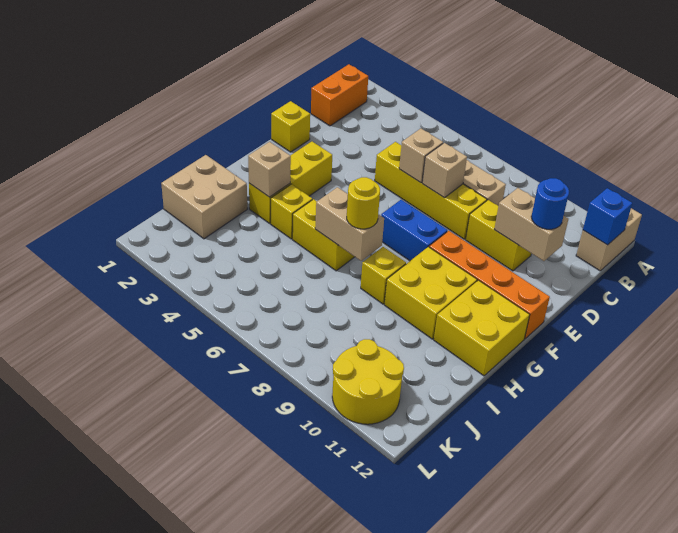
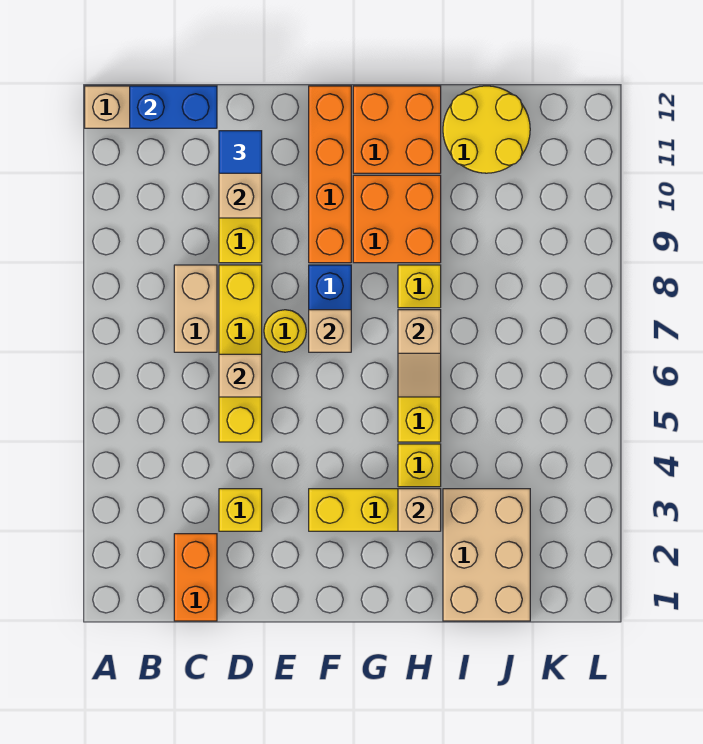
orange 1x2 brick [311,64,368,126] -> orange 1x2 brick turned to [174,534,217,621]
blue 1x1 brick [583,188,632,245] -> blue 1x2 brick [130,86,217,128]
tan 1x1 brick [422,143,467,198] -> tan 1x1 brick moved to [309,310,351,352]
blue 1x1 round brick [531,178,569,229] -> blue 1x1 tile [219,131,262,173]
yellow 1x1 brick [271,101,310,152] -> yellow 1x1 brick moved to [219,489,262,531]
yellow 2x2 brick [384,247,477,339] -> orange 2x2 brick [353,175,441,263]
yellow 2x2 brick [434,280,530,376] -> orange 2x2 brick [353,86,441,173]
tan 1x2 brick [315,187,384,261] -> tan 1x2 slope [398,310,441,397]
yellow 1x1 round brick [347,177,380,229] -> yellow 1x1 round brick moved to [264,310,306,352]
tan 2x2 brick [161,155,247,239] -> tan 2x3 brick [443,489,530,621]
yellow 2x2 round brick [332,339,404,424] -> yellow 2x2 round brick moved to [443,86,530,173]

